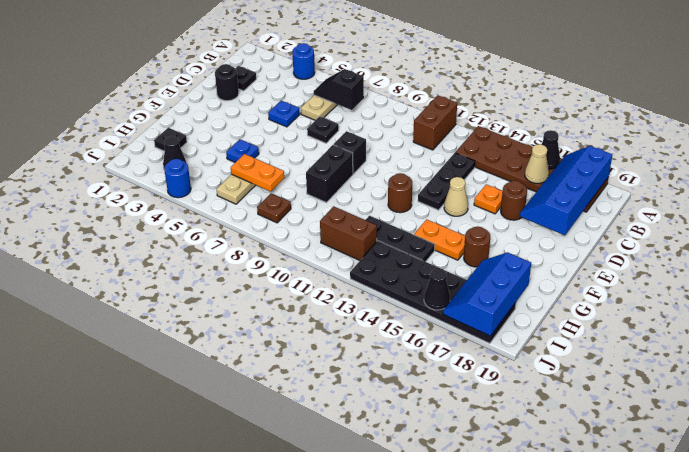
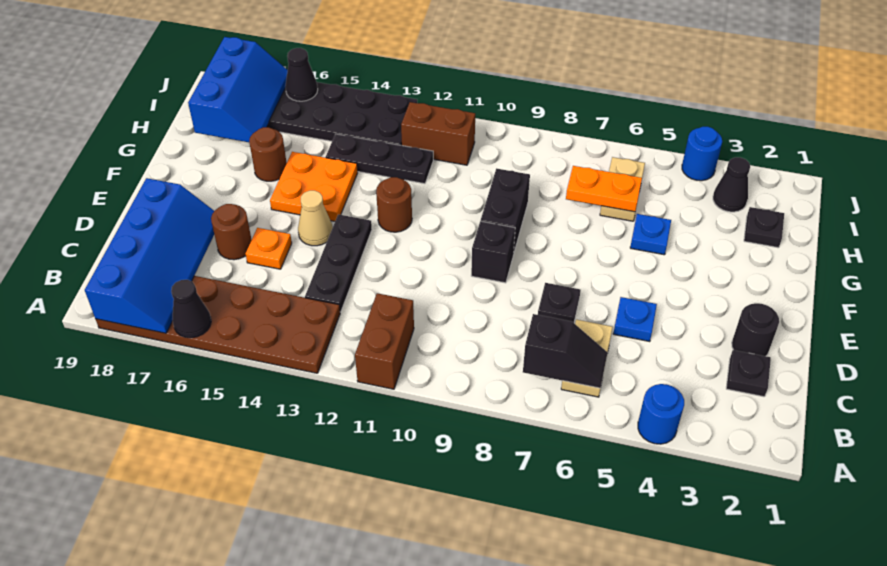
tan 1x1 cone [525,144,549,183] -> none
orange 1x2 plate [414,219,465,260] -> orange 2x2 plate [270,152,358,221]
brown 1x1 plate [257,193,291,223] -> none

